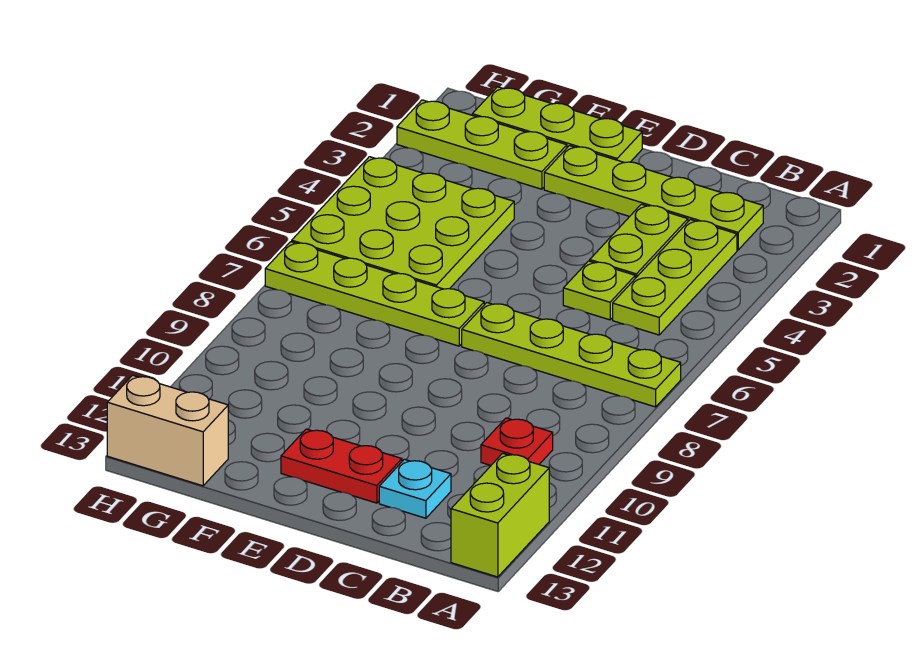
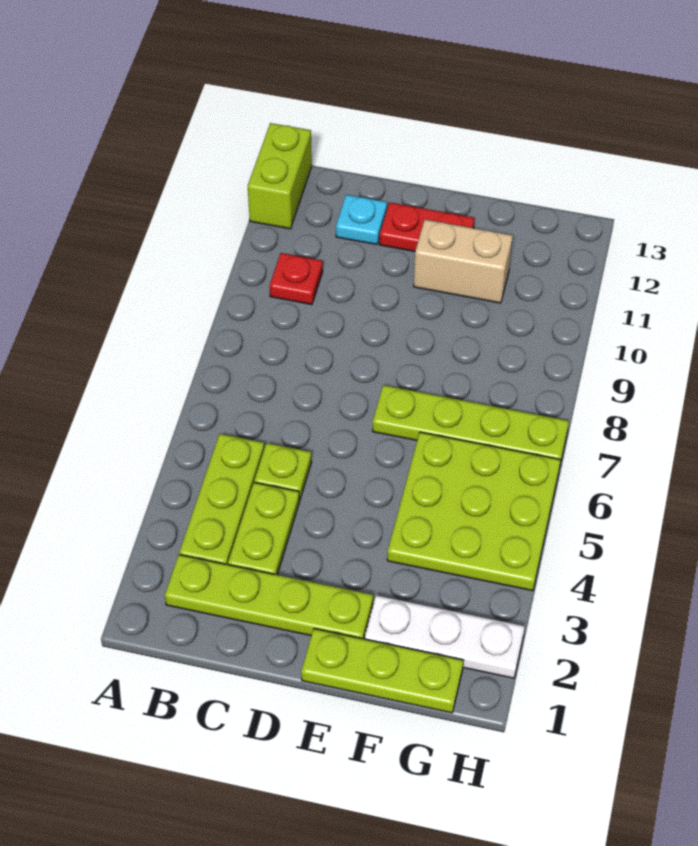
lime 1x4 plate [462,303,681,407] -> none
lime 1x3 plate [397,100,567,189] -> white 1x3 plate [365,595,525,678]
tan 1x2 brick [107,375,228,486] -> tan 1x2 brick moved to [414,220,513,303]

